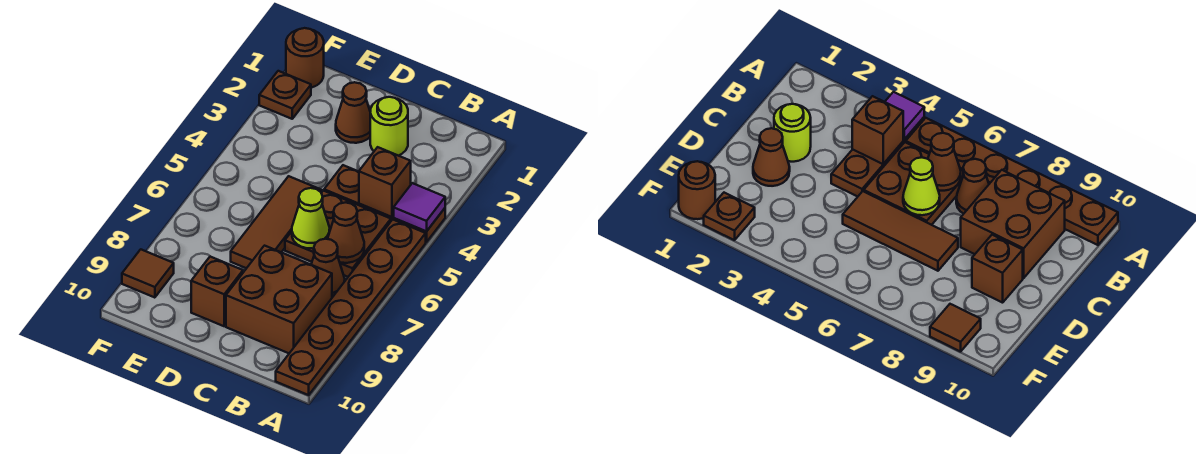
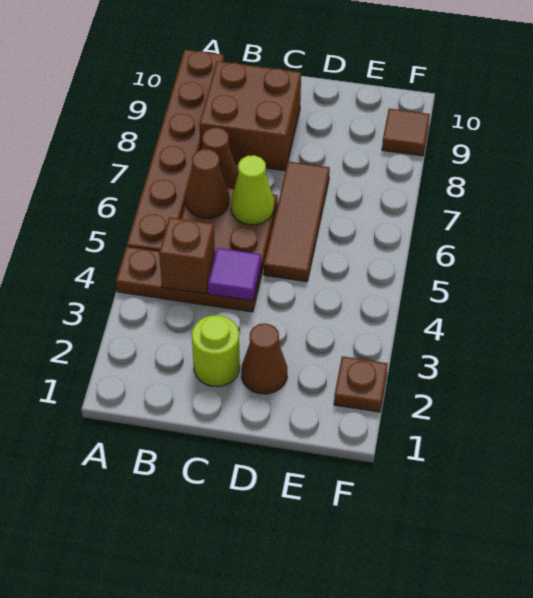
purple 1x1 tile [394,183,445,232] -> purple 1x1 tile moved to [208,248,261,301]
brown 1x1 brick [191,257,243,326] -> none
brown 1x1 round brick [286,28,324,88] -> none

